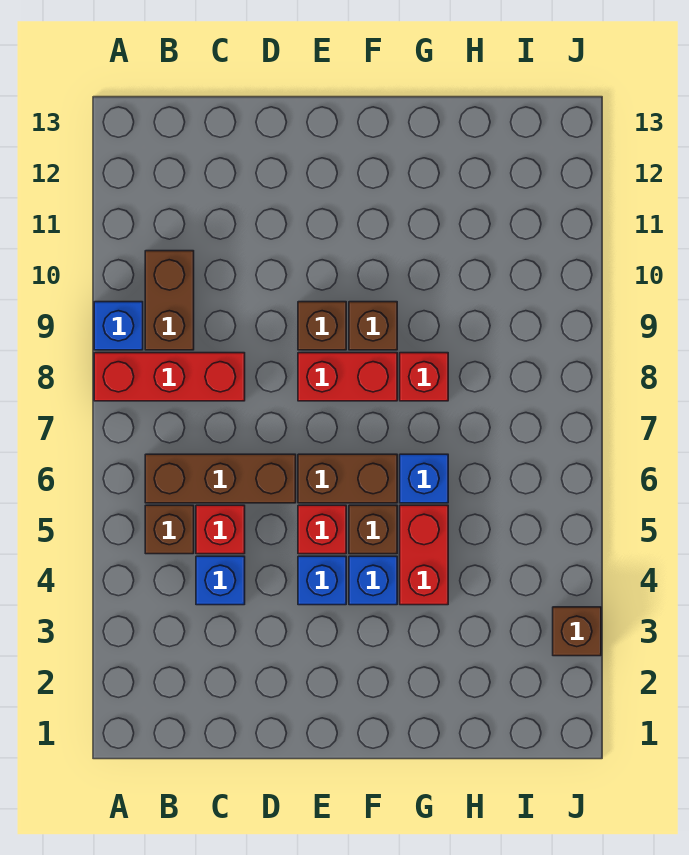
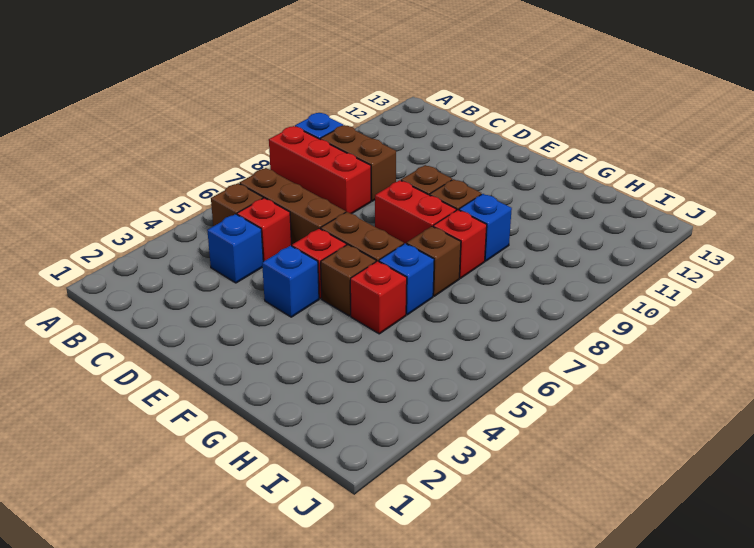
brown 1x2 brick [145,251,194,350] -> brown 1x2 brick turned to [320,125,396,201]
blue 1x1 brick [349,556,397,605] -> blue 1x1 brick moved to [459,194,512,261]
red 1x2 brick [400,505,448,605] -> red 1x1 brick [350,261,407,334]
brown 1x1 brick [553,607,601,656] -> brown 1x1 brick moved to [406,226,461,296]

